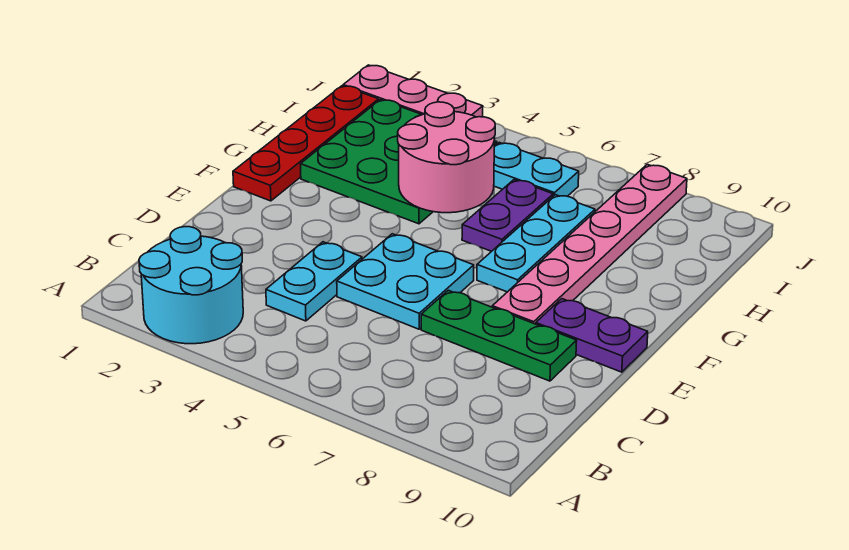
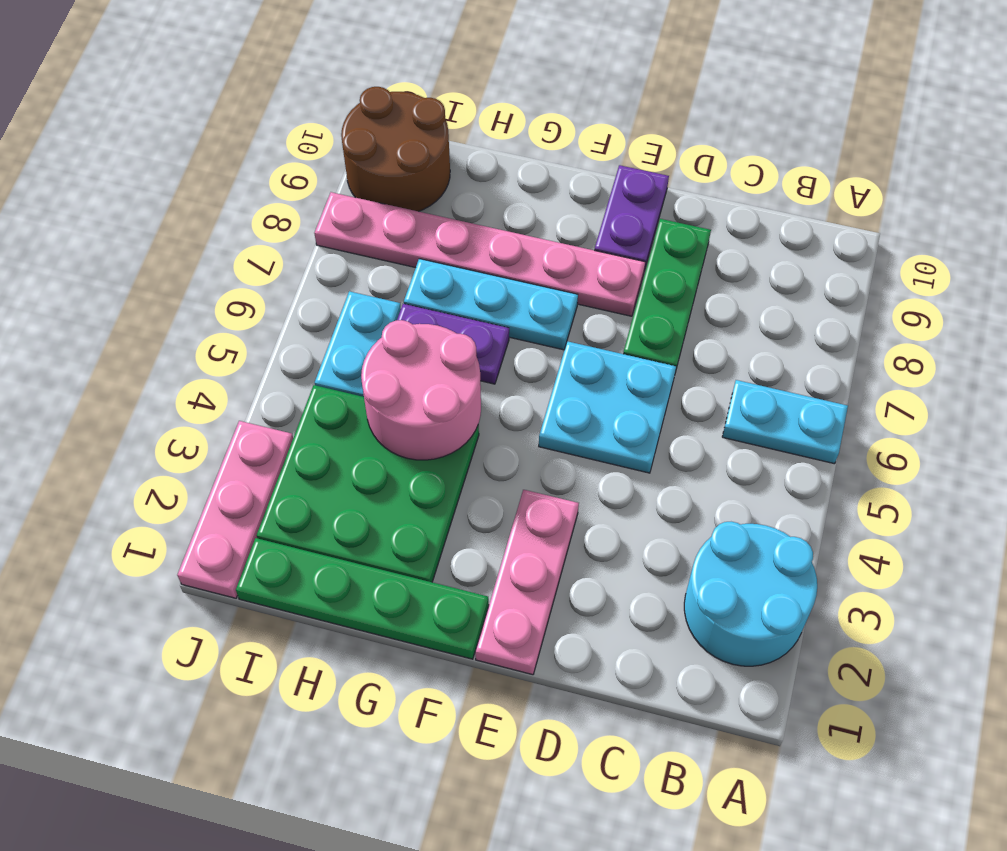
cyan 1x2 plate [266,242,362,321] -> cyan 1x2 plate moved to [722,380,848,464]
none -> pink 1x3 plate [475,490,579,675]
red 1x4 plate [233,86,379,201] -> green 1x4 plate [236,538,489,659]
none -> brown 2x2 round brick [341,87,450,211]

